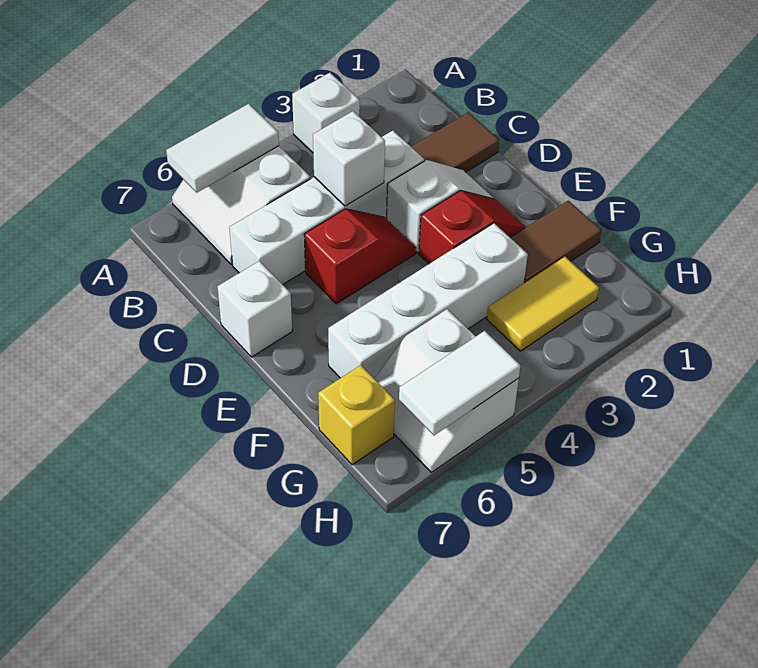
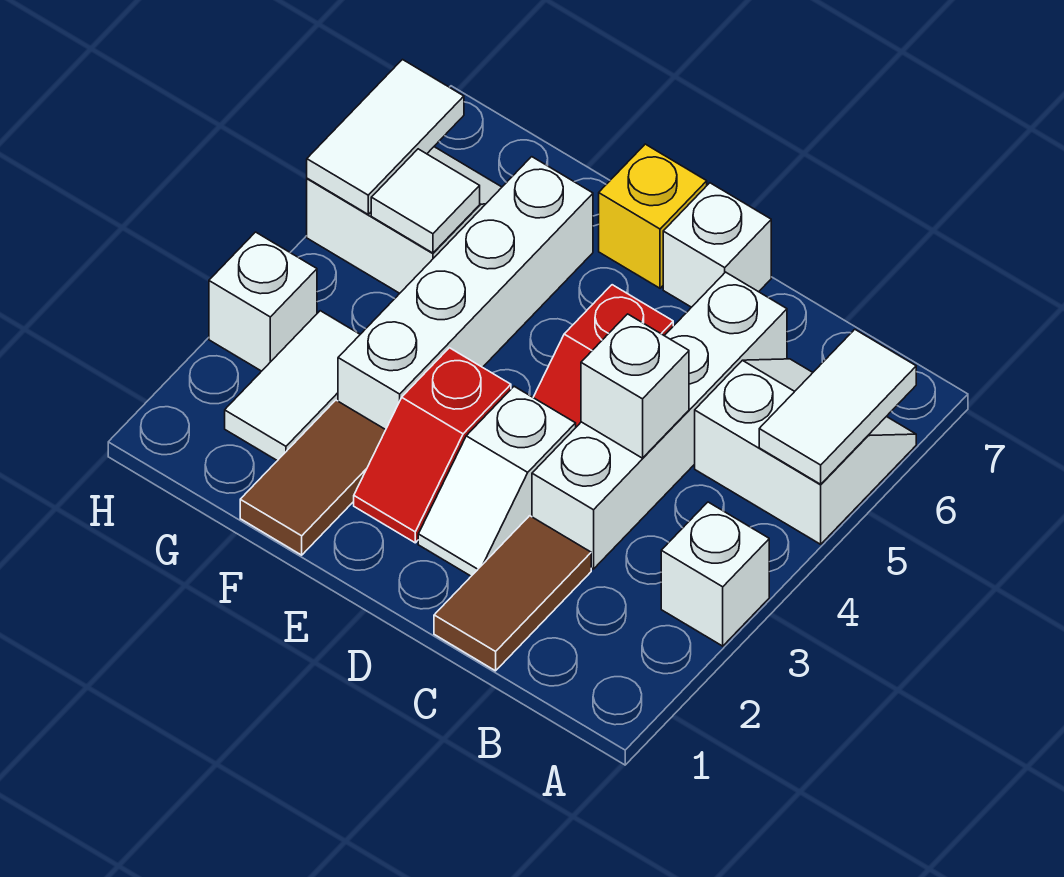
yellow 1x2 tile [487,257,599,351] -> white 1x2 tile [225,311,360,461]
none -> white 1x1 tile [371,149,480,253]
yellow 1x1 brick [318,365,395,465] -> yellow 1x1 brick moved to [599,144,707,288]
none -> white 1x1 brick [209,232,317,371]

